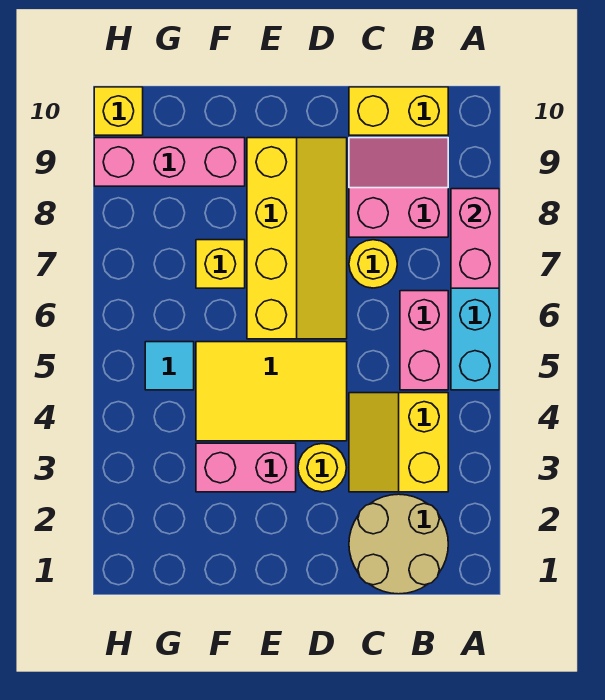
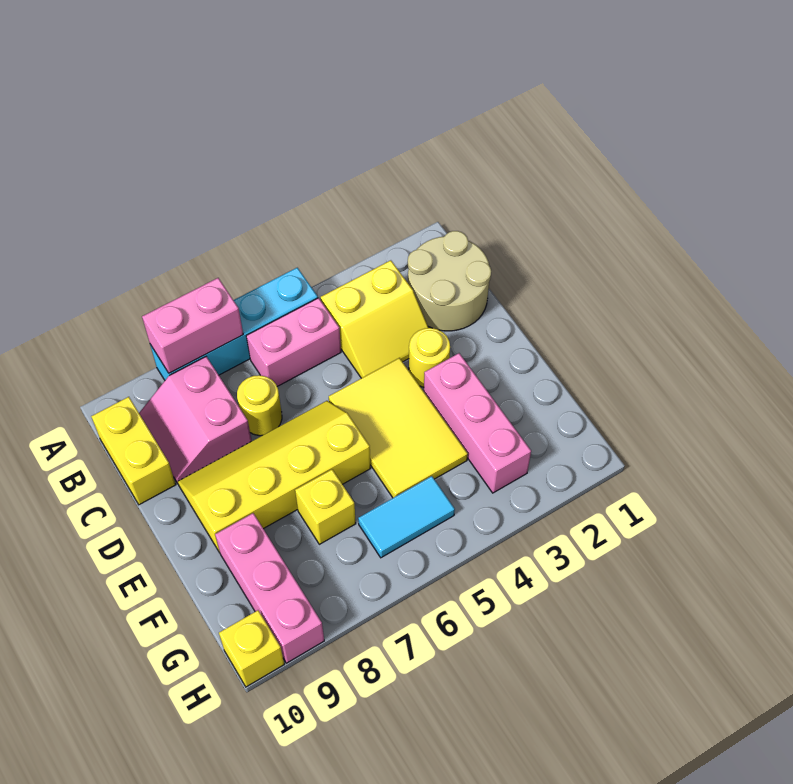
pink 1x2 brick [196,443,296,492] -> pink 1x3 brick [424,353,531,493]
cyan 1x1 tile [145,342,194,390] -> cyan 1x2 tile [358,476,455,558]

